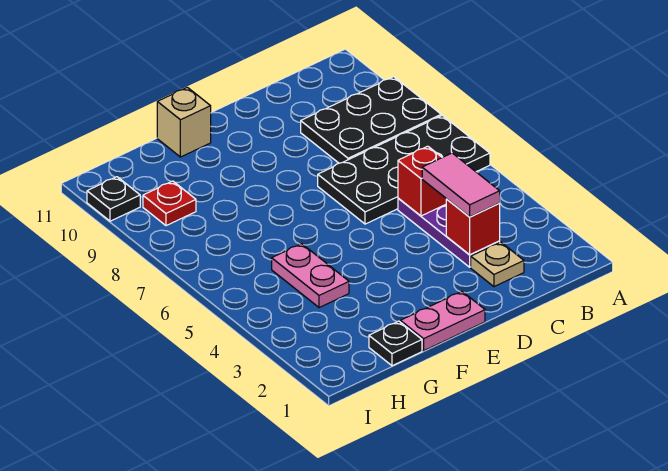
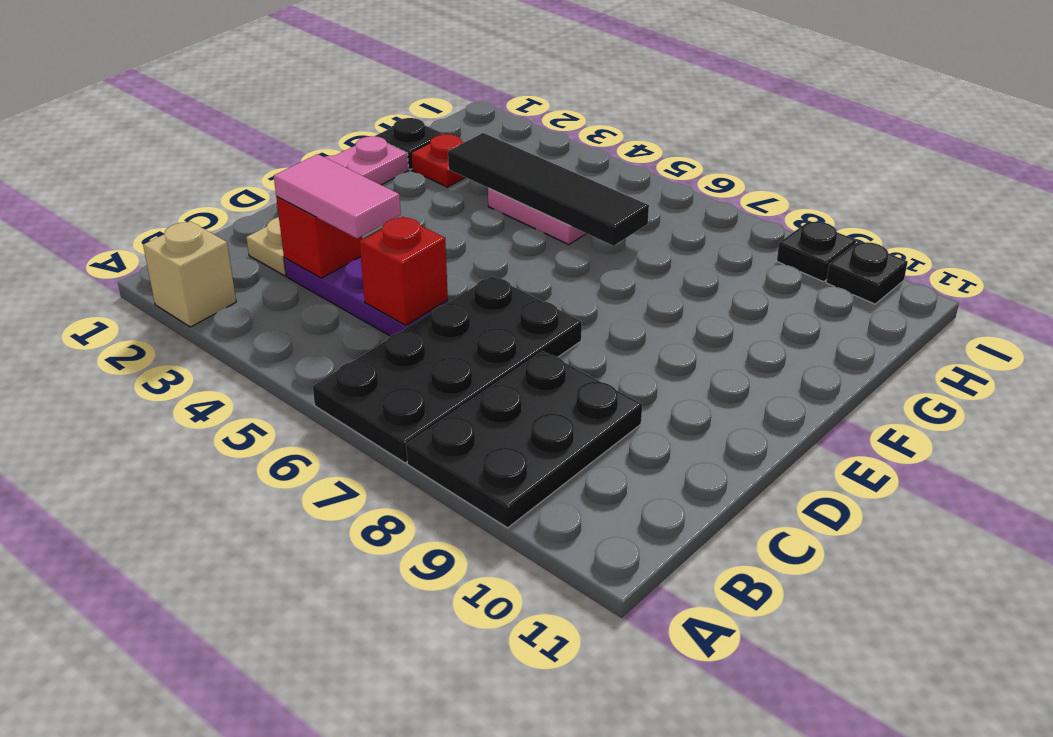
tan 1x1 brick [157,87,211,157] -> tan 1x1 brick moved to [143,221,236,327]
none -> black 1x4 tile [448,133,649,246]
red 1x1 plate [143,181,196,226] -> red 1x1 plate moved to [411,134,465,187]
none -> black 1x1 plate [777,221,856,282]

